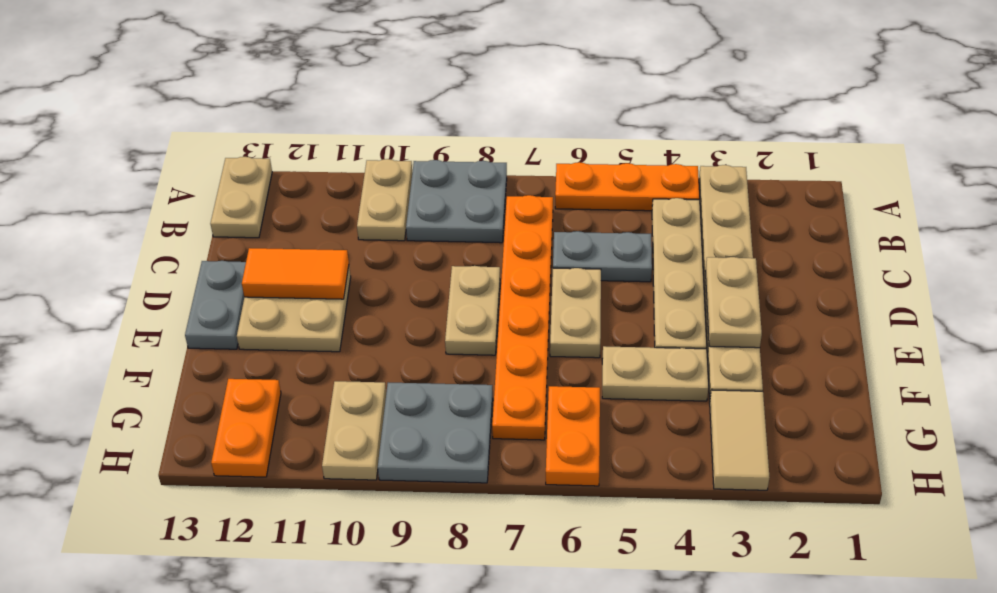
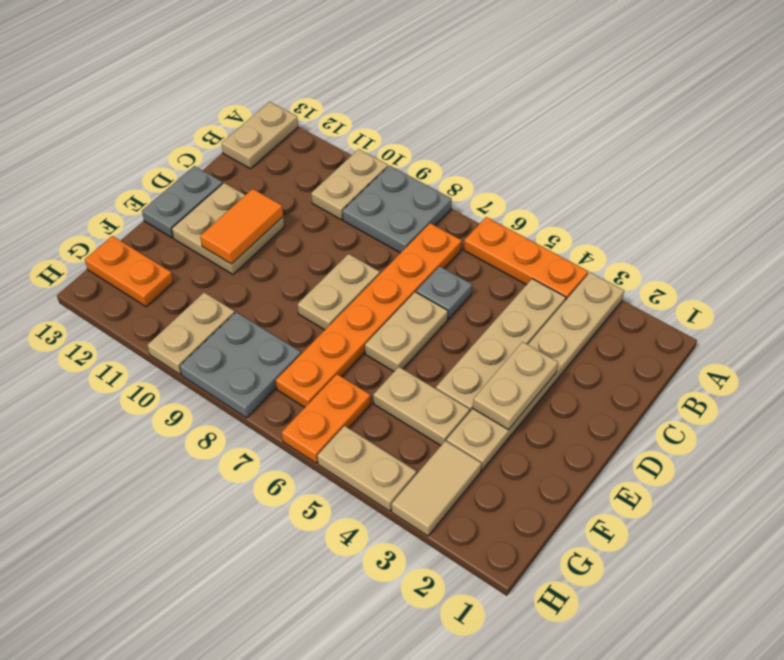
grey 1x2 plate [553,231,652,282] -> grey 1x1 plate [416,266,472,319]
orange 1x2 tile [242,248,349,299] -> orange 1x2 tile turned to [200,189,283,264]
orange 1x2 plate [211,379,281,477] -> orange 1x2 plate turned to [85,236,173,307]
none -> tan 1x2 plate [317,426,416,511]

